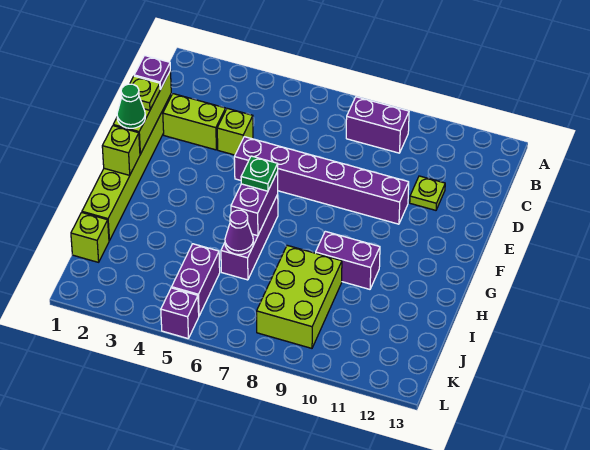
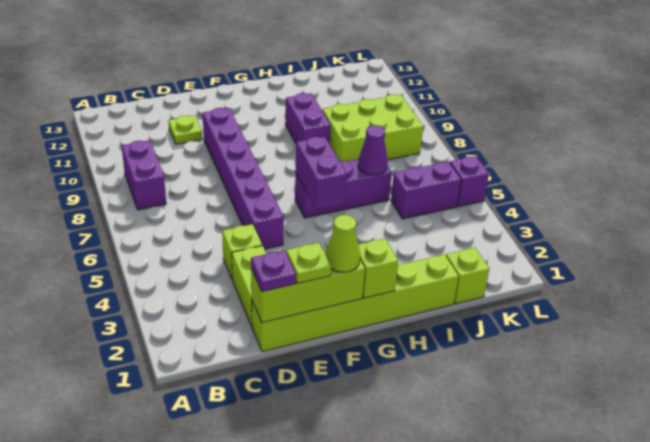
green 1x1 cone [117,84,145,128] -> lime 1x1 cone [326,215,360,272]
purple 1x2 brick [231,172,278,236] -> purple 1x2 brick turned to [296,136,347,209]
green 1x1 plate [241,156,278,191] -> none

